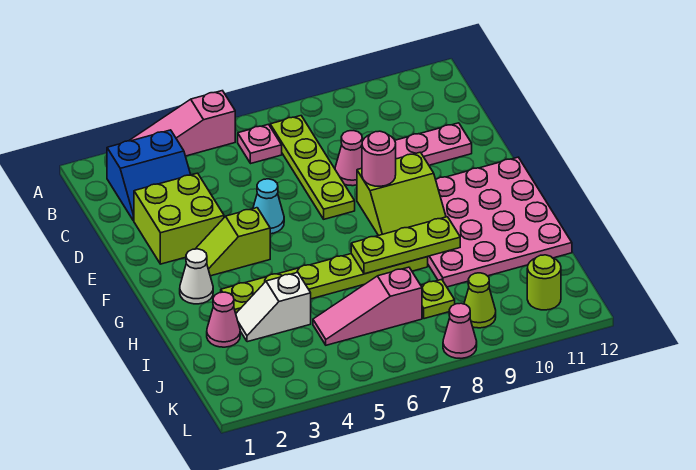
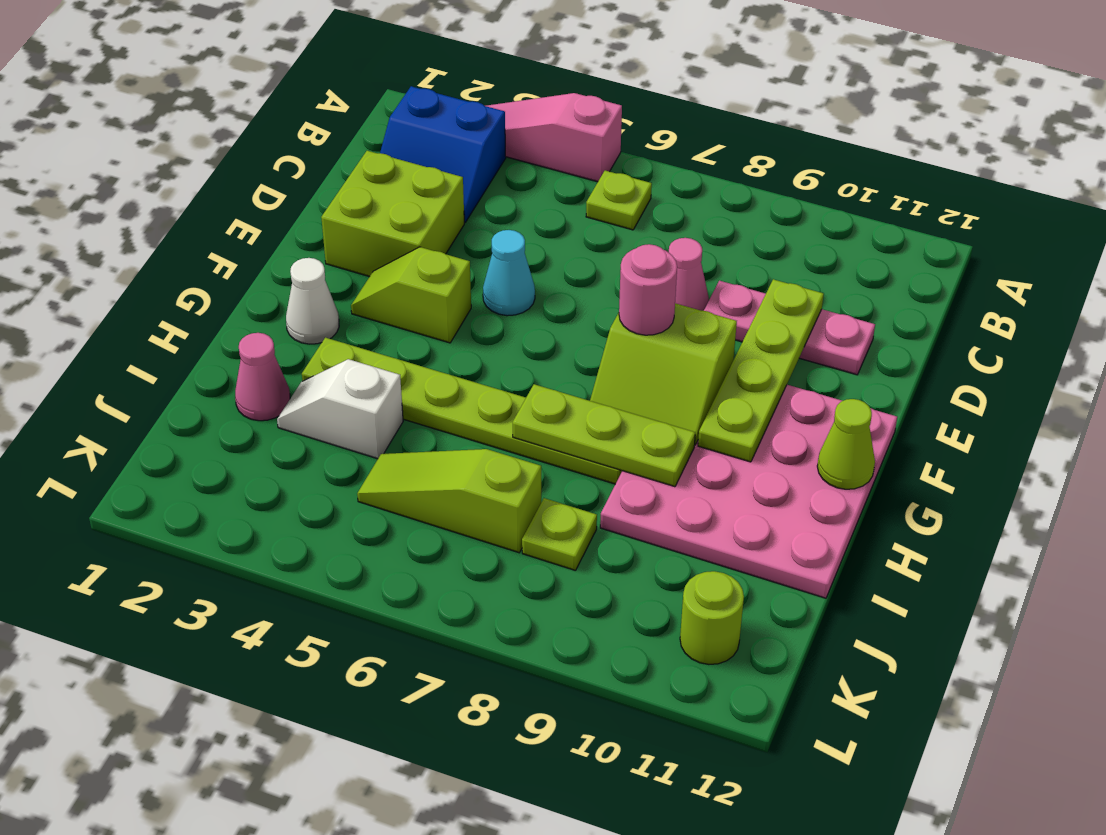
pink 1x1 plate [238,124,282,163] -> lime 1x1 plate [586,170,652,230]
lime 1x4 plate [270,116,355,219] -> lime 1x4 plate moved to [698,279,824,462]
pink 1x3 slope [313,267,422,345] -> lime 1x3 slope [357,449,541,553]
lime 1x1 cone [464,273,496,328] -> lime 1x1 cone moved to [817,399,875,489]
pink 1x1 cone [443,303,477,358] -> none

